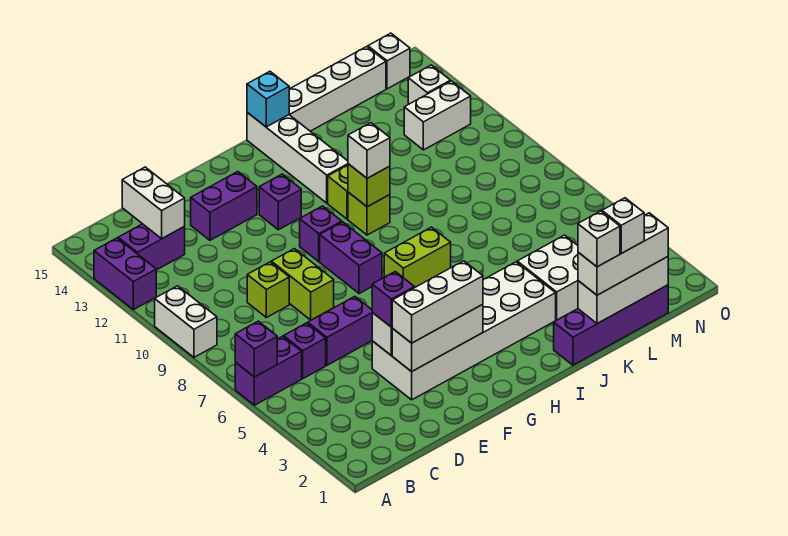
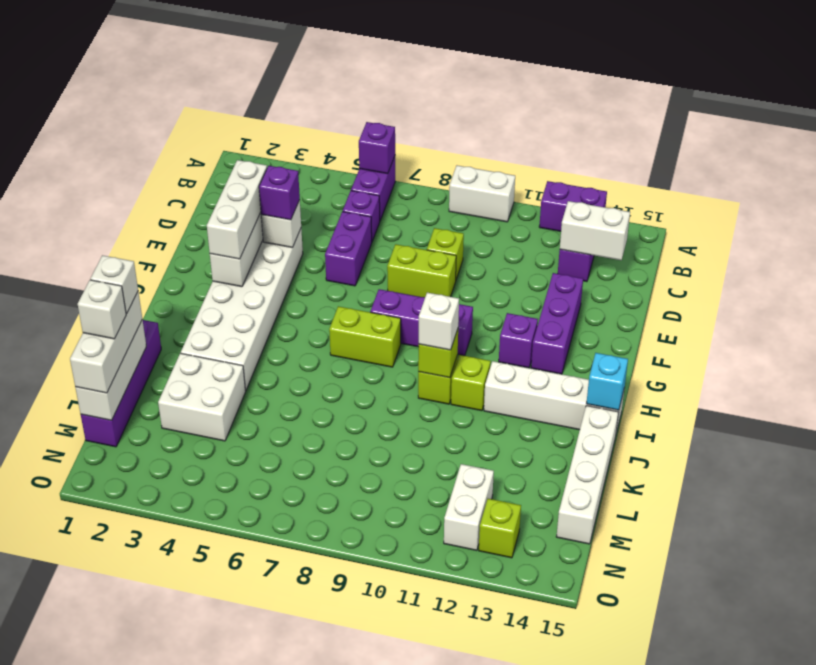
purple 1x2 brick [191,172,257,240] -> purple 1x3 brick [531,273,583,374]
lime 1x2 brick [384,227,451,287] -> lime 1x2 brick turned to [329,306,401,367]
white 1x1 brick [408,65,450,104] -> lime 1x1 brick [479,499,521,558]
white 1x1 brick [368,33,410,89] -> none

